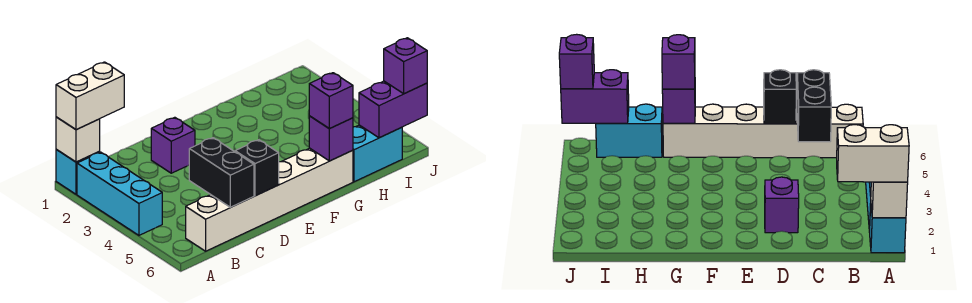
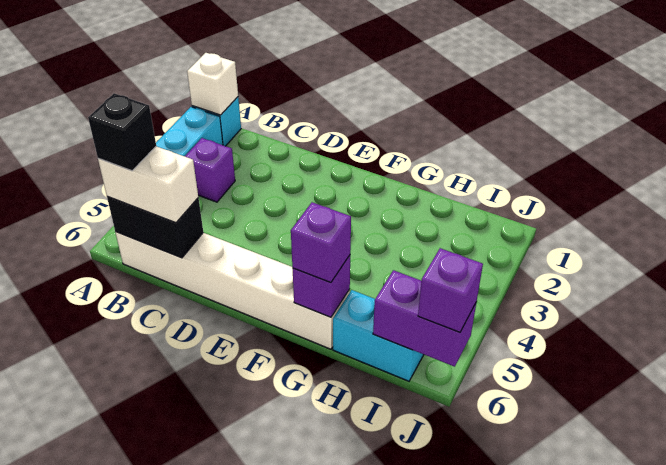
white 1x2 brick [56,62,124,130] -> white 1x2 brick moved to [98,146,198,223]
black 1x2 brick [189,138,254,207] -> black 1x2 brick turned to [107,197,203,258]
purple 1x1 brick [151,117,195,173] -> purple 1x1 brick moved to [185,138,235,202]
black 1x1 brick [235,140,279,196] -> black 1x1 brick moved to [88,93,156,171]

